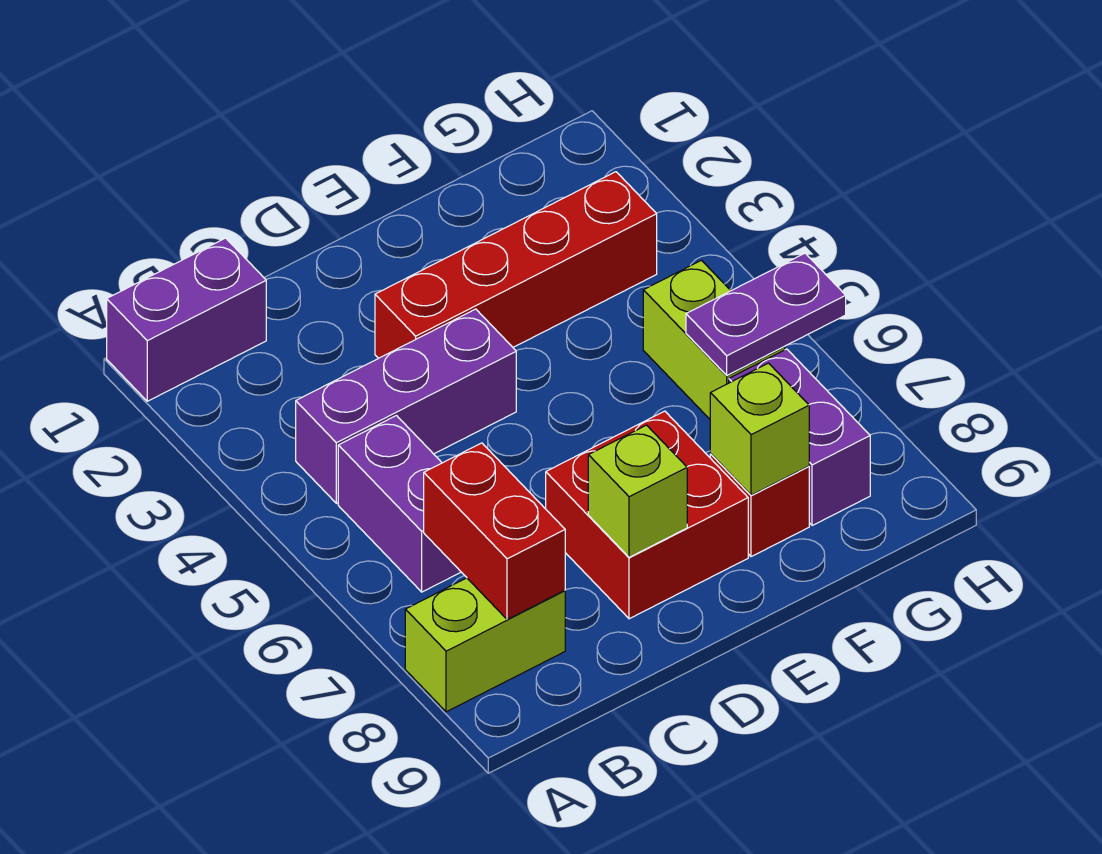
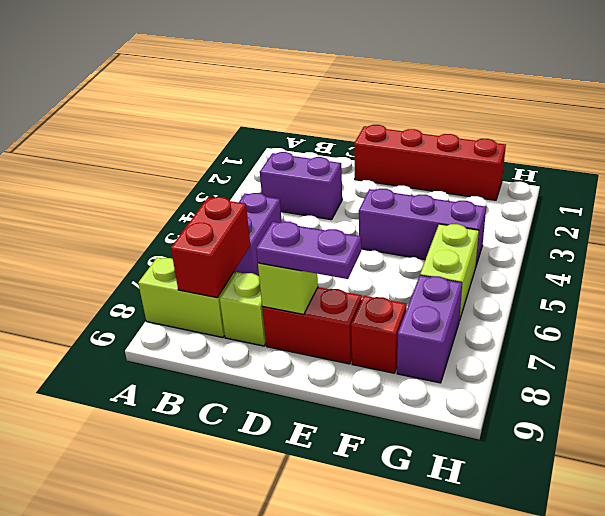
purple 1x2 brick [107,238,266,401] -> purple 1x2 brick moved to [260,152,342,220]
purple 1x3 brick [296,309,516,503] -> purple 1x3 brick moved to [359,189,486,268]
red 1x4 brick [375,172,657,358] -> red 1x4 brick moved to [354,125,506,200]
red 2x2 brick [546,411,748,619] -> red 1x2 brick [262,287,362,364]
lime 1x1 brick [710,363,809,495] -> lime 1x1 brick moved to [220,272,266,346]
purple 1x2 plate [686,253,846,375] -> purple 1x2 plate moved to [256,222,361,279]

